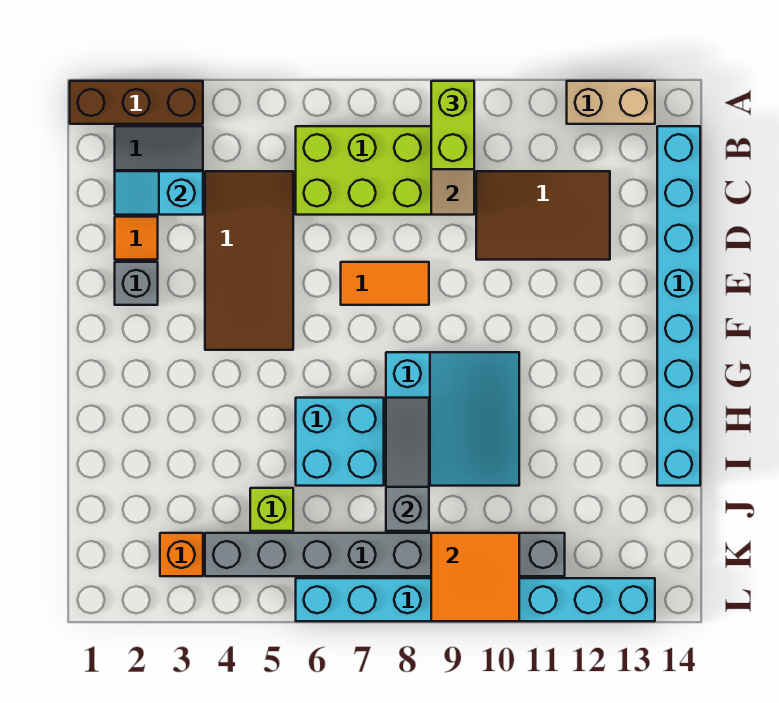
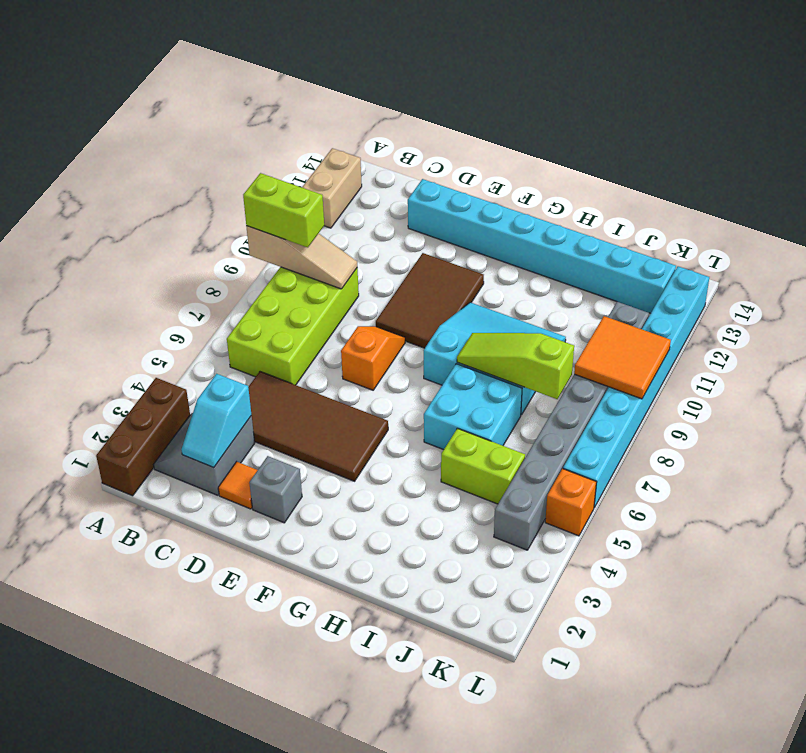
cyan 1x8 brick [657,126,700,486] -> cyan 1x8 brick moved to [408,179,676,313]
brown 2x3 tile [476,171,610,260] -> brown 2x3 tile moved to [376,253,484,348]
orange 1x2 tile [341,262,429,305] -> orange 1x2 slope [341,326,405,390]
grey 1x3 slope [386,398,429,531] -> lime 1x3 slope [457,333,574,399]
lime 1x1 brick [250,488,293,531] -> lime 1x2 brick [441,428,525,504]
orange 1x1 brick [160,533,203,576] -> orange 1x1 brick moved to [545,469,597,536]

